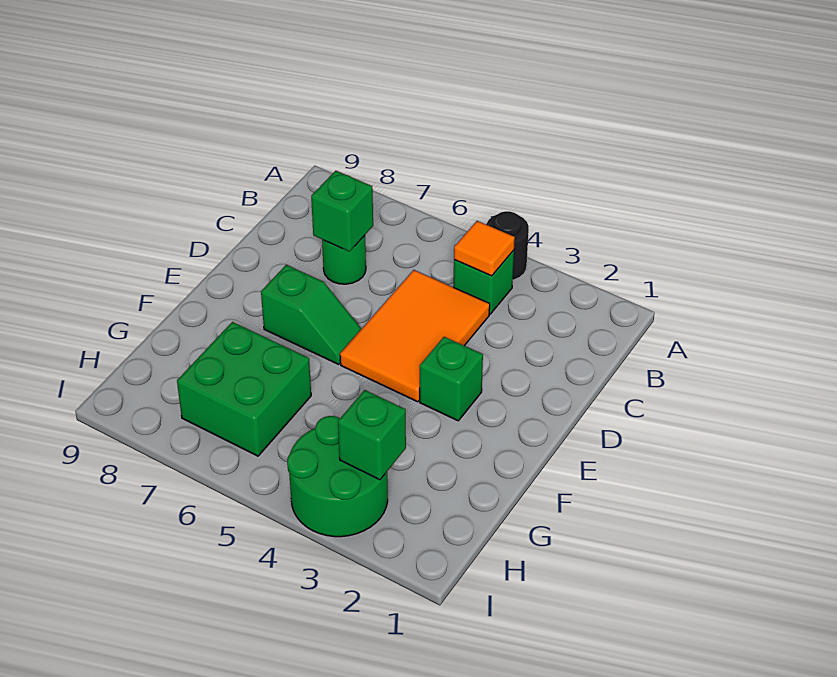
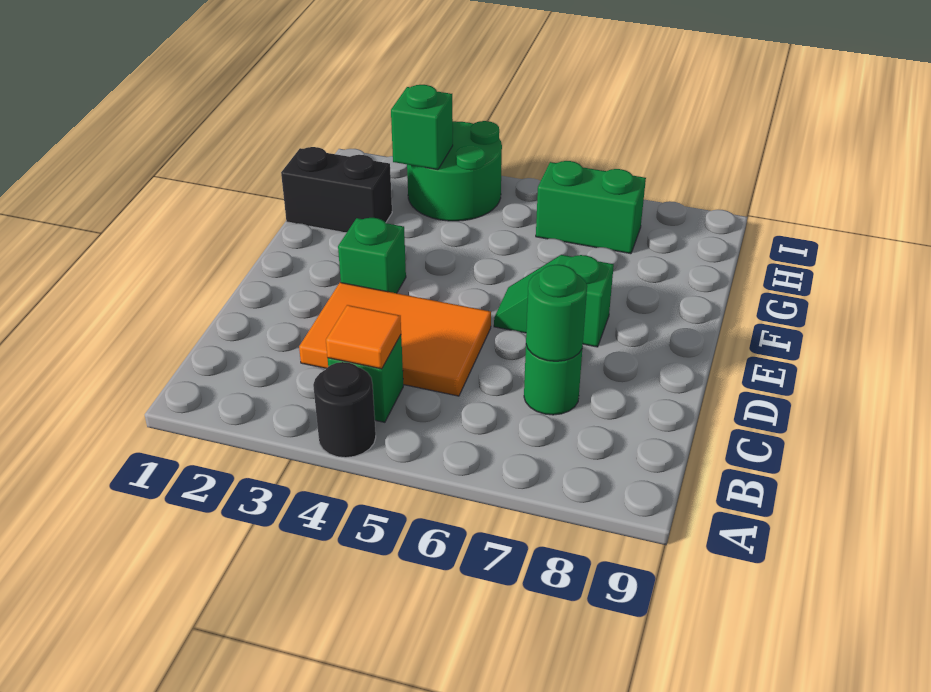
orange 2x3 tile [340,270,490,402] -> orange 2x3 tile turned to [299,282,491,396]
green 1x1 brick [311,171,373,252] -> green 1x1 round brick [526,265,587,361]
none -> black 1x2 brick [281,147,392,232]
green 2x2 brick [177,322,311,456] -> green 1x2 brick [536,161,646,254]

